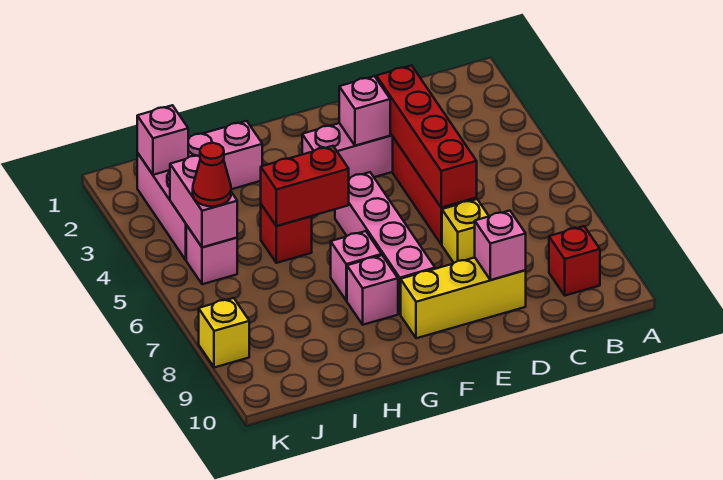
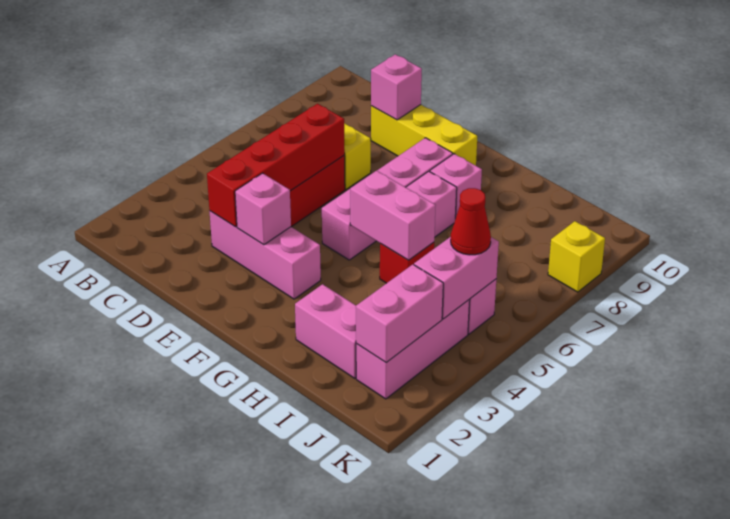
red 1x1 brick [549,226,600,296] -> none
red 1x2 brick [261,146,349,226] -> pink 1x2 brick [350,171,436,260]
pink 1x1 brick [137,105,188,175] -> pink 1x2 brick [356,264,443,363]

